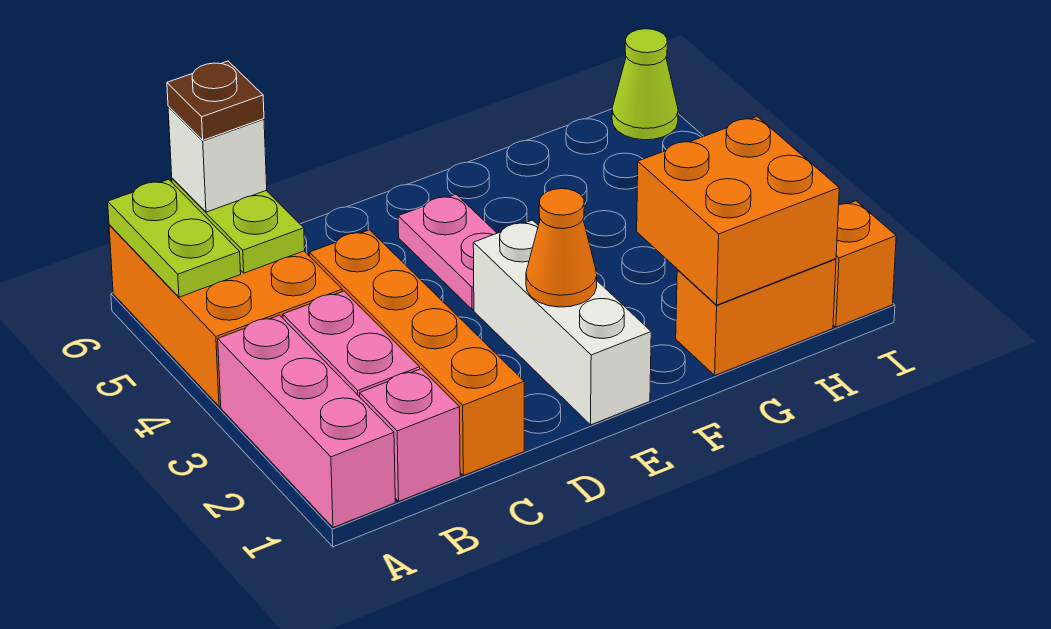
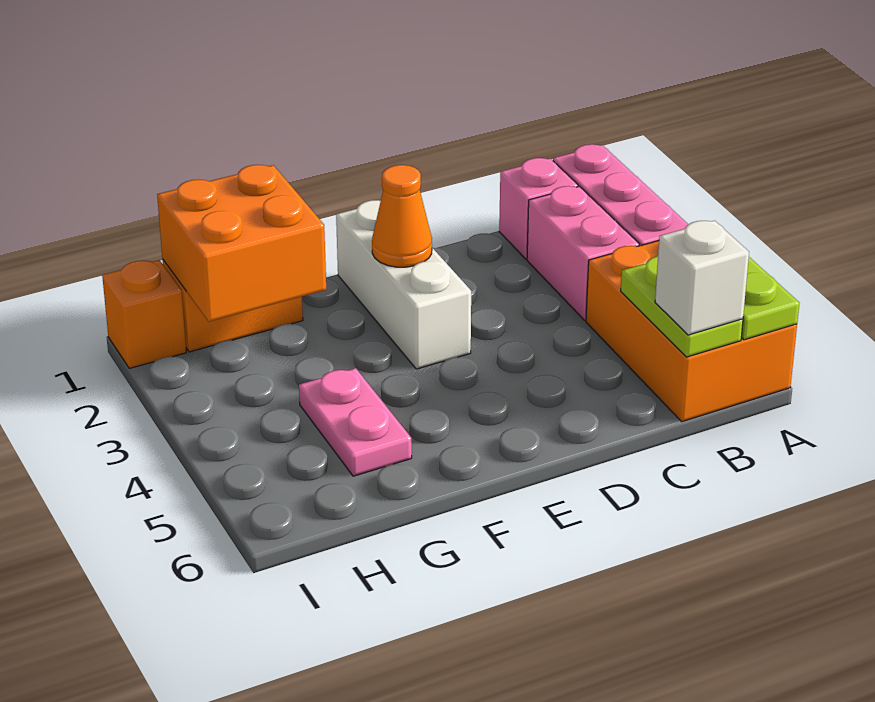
brown 1x1 plate [167,61,264,140] -> none
orange 1x4 brick [309,230,524,476] -> none
pink 1x2 plate [398,194,497,310] -> pink 1x2 plate moved to [299,368,412,476]
lime 1x1 cone [612,29,678,140] -> none

